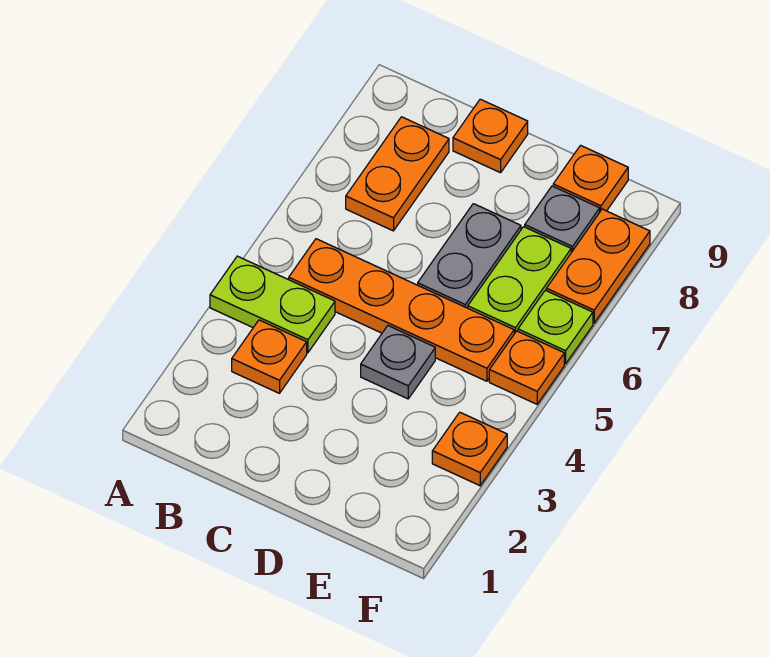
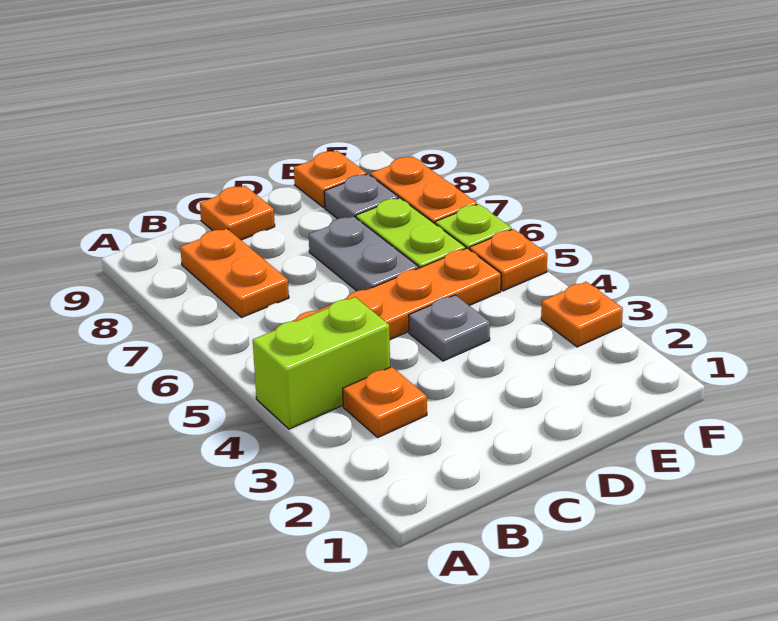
lime 1x2 plate [210,256,335,353] -> lime 1x2 brick [253,297,390,429]

